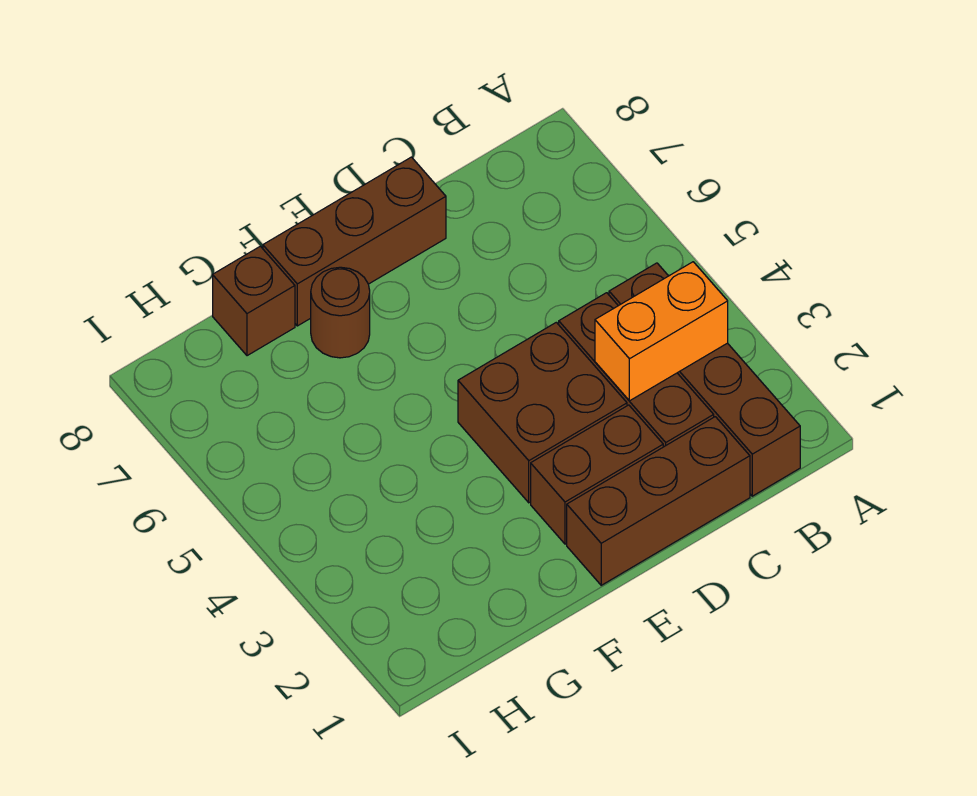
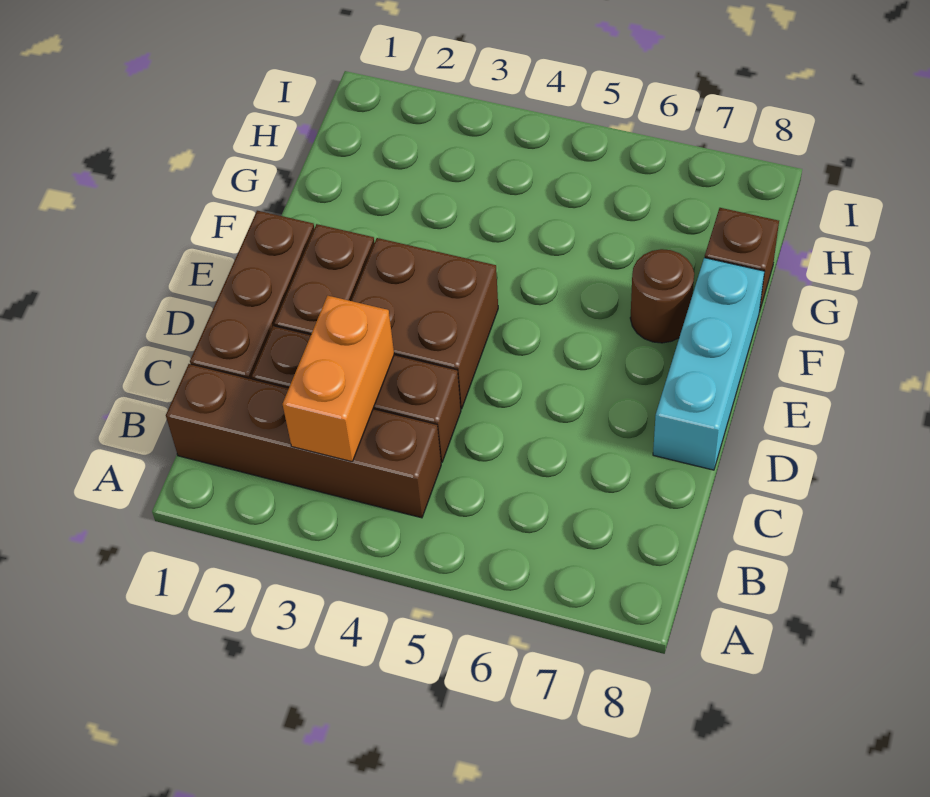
brown 1x3 brick [263,157,446,326] -> cyan 1x3 brick [653,258,764,470]

